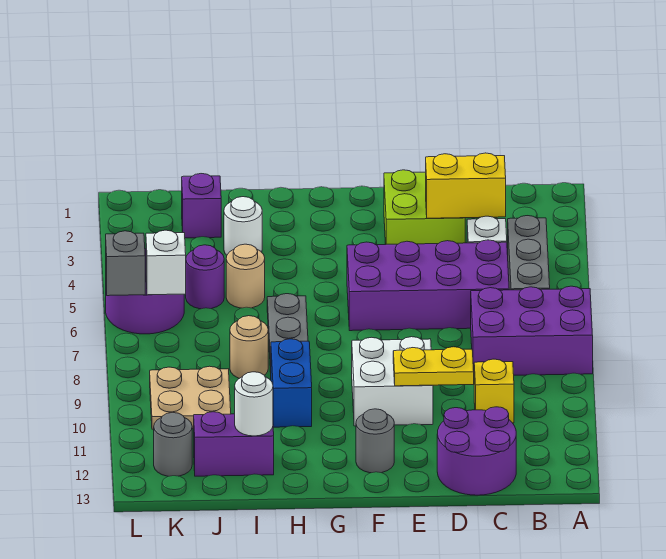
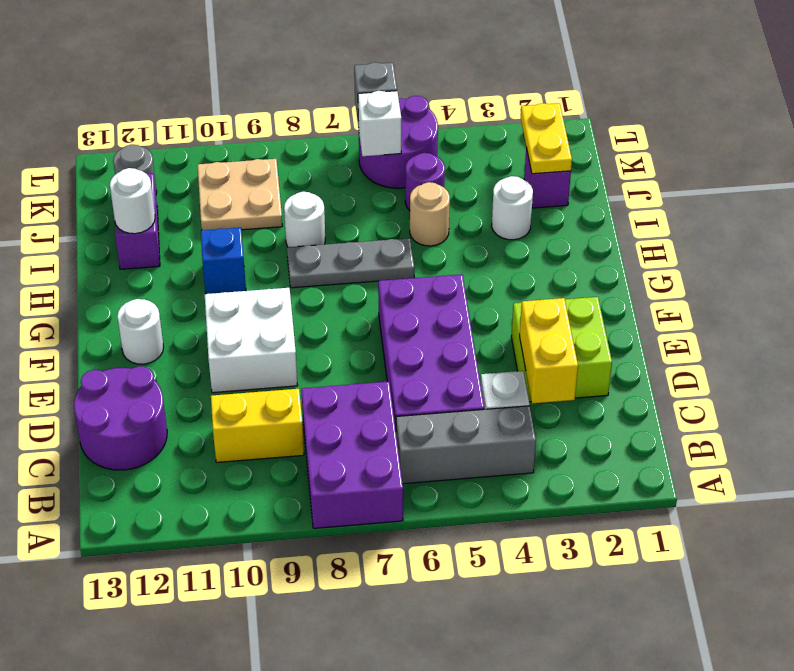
yellow 1x1 brick [474,359,514,423] -> yellow 1x2 brick [211,389,304,463]
yellow 1x2 plate [393,347,474,386] -> yellow 1x2 plate moved to [521,103,572,174]
grey 1x1 round brick [356,409,394,473] -> white 1x1 round brick [117,299,163,364]
blue 1x2 brick [271,339,312,427] -> blue 1x1 brick [201,228,246,294]
tan 1x1 round brick [230,316,268,378] -> white 1x1 round brick [284,192,325,247]

